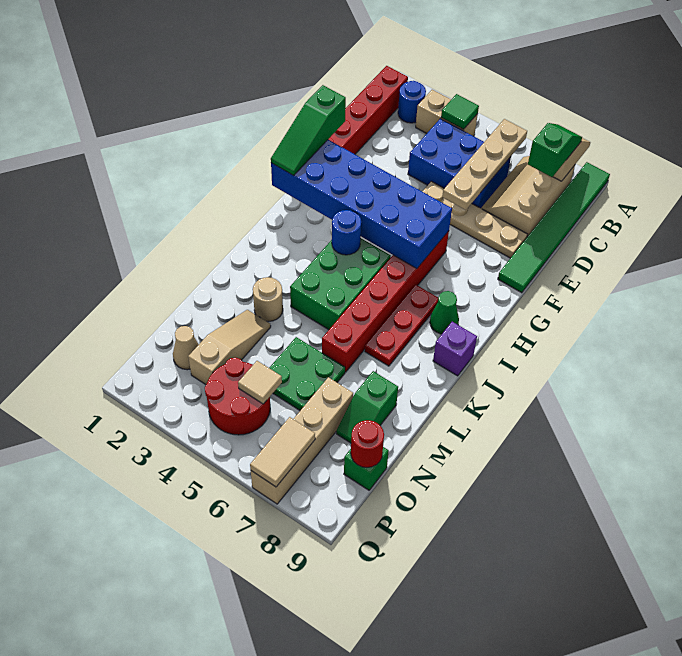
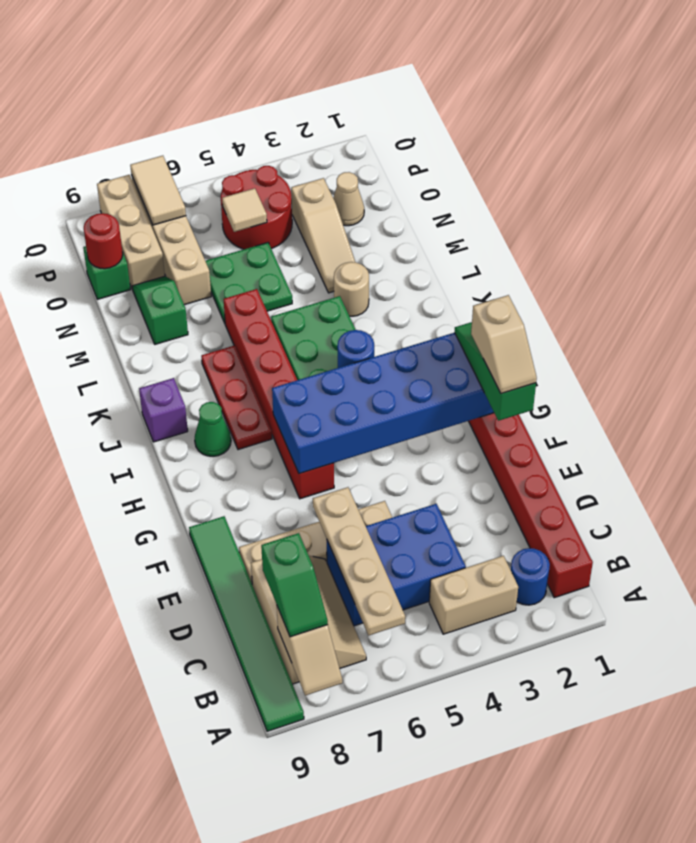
green 1x1 tile [441,94,479,129] -> none
none -> tan 1x2 slope [471,295,537,394]
none -> tan 1x3 brick [97,175,165,289]

